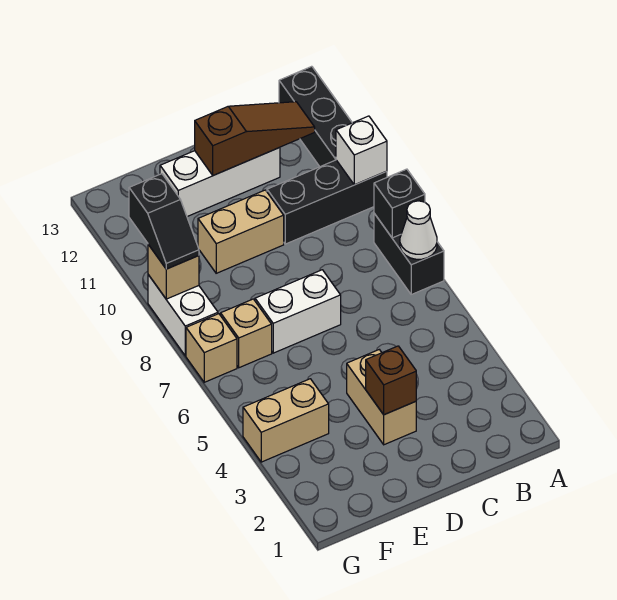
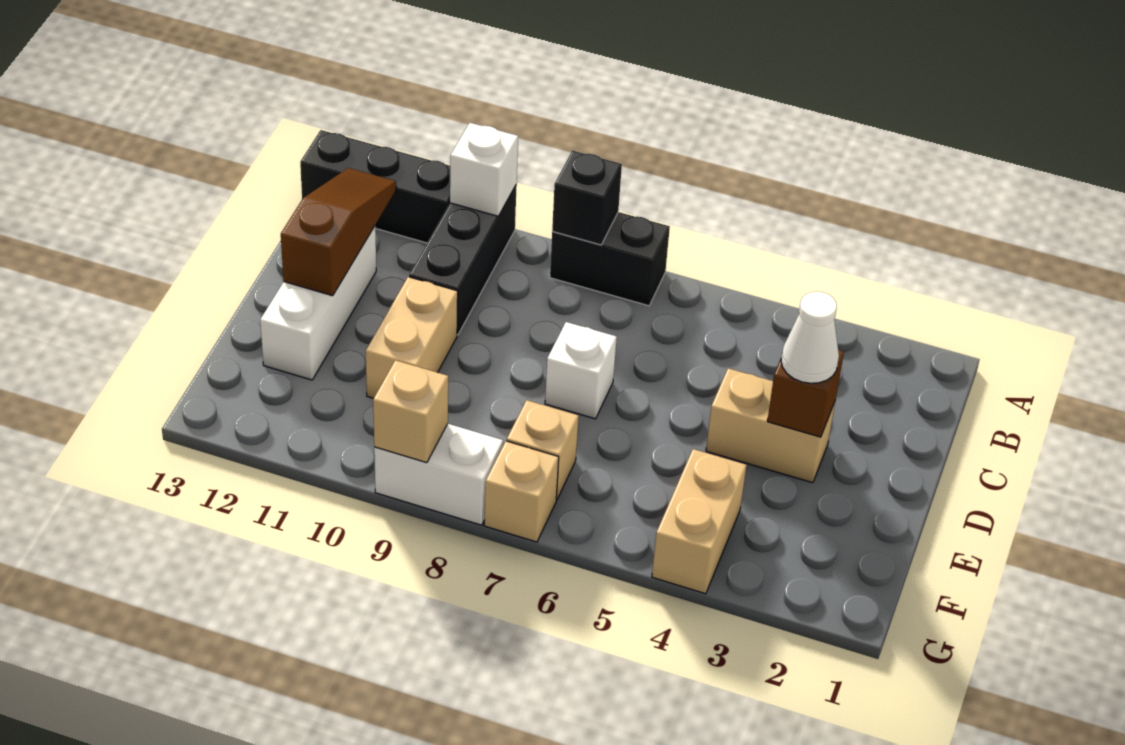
white 1x1 cone [400,201,437,259] -> white 1x1 cone moved to [781,291,839,383]
white 1x2 brick [255,270,341,353] -> white 1x1 brick [545,322,617,419]
black 1x2 slope [129,174,199,269] -> none

